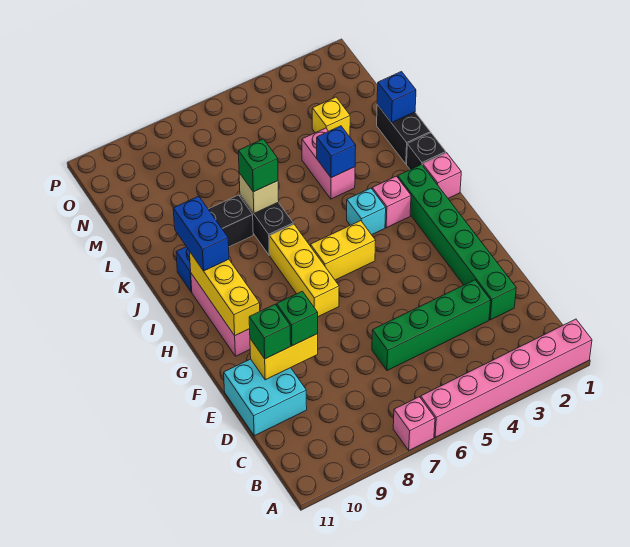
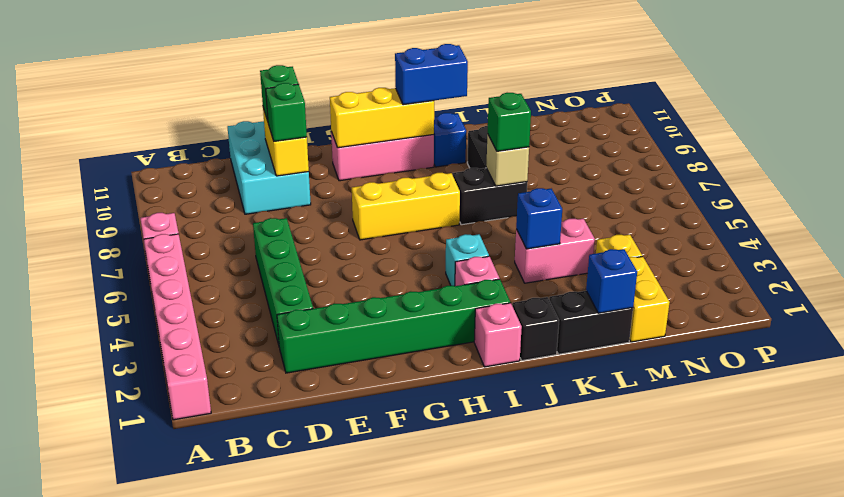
cyan 2x2 brick [224,359,307,436] -> cyan 2x3 brick [228,121,311,214]
yellow 1x2 brick [311,221,376,280] -> yellow 1x2 brick moved to [629,256,670,342]

